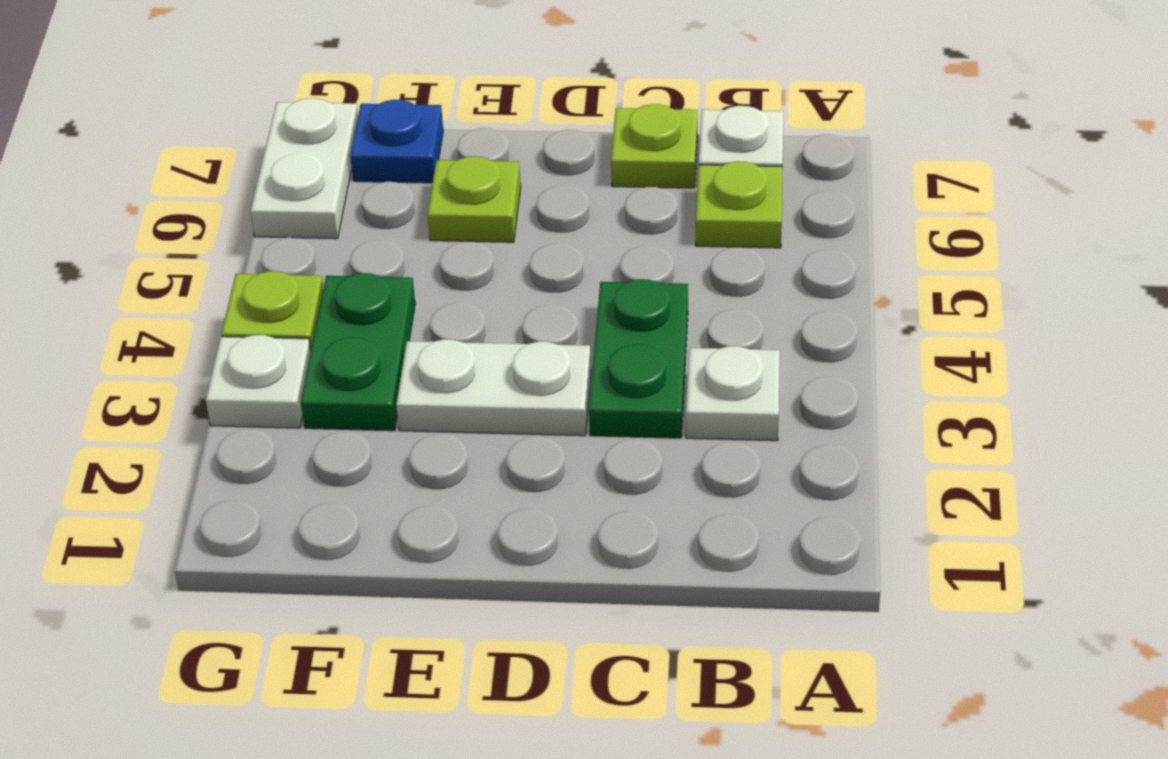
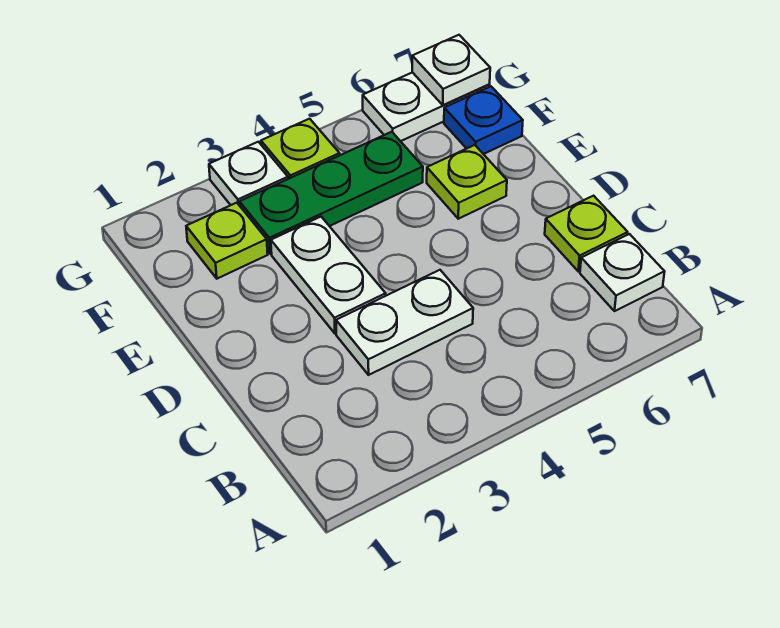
white 1x1 plate [686,346,780,441] -> white 1x1 plate moved to [412,35,490,105]
lime 1x1 plate [696,161,783,248] -> lime 1x1 plate moved to [186,203,268,279]
green 1x2 plate [589,279,688,438] -> white 1x2 plate [336,270,473,375]
green 1x2 plate [301,273,415,431] -> green 1x3 plate [240,132,423,254]

